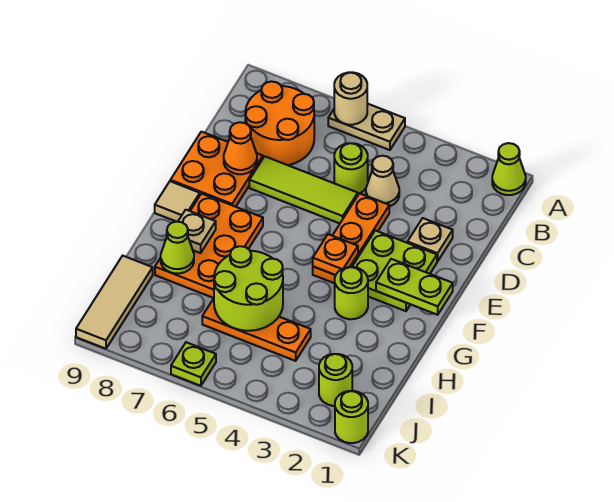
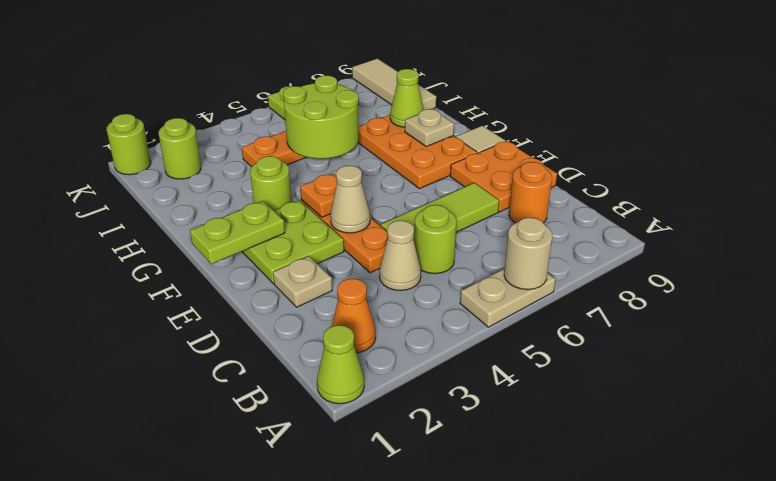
orange 2x2 round brick [245,81,314,165] -> orange 1x1 round brick [509,162,552,223]
orange 1x1 cone [224,122,257,174] -> orange 1x1 cone moved to [332,278,376,353]
none -> tan 1x1 cone [330,166,370,233]

